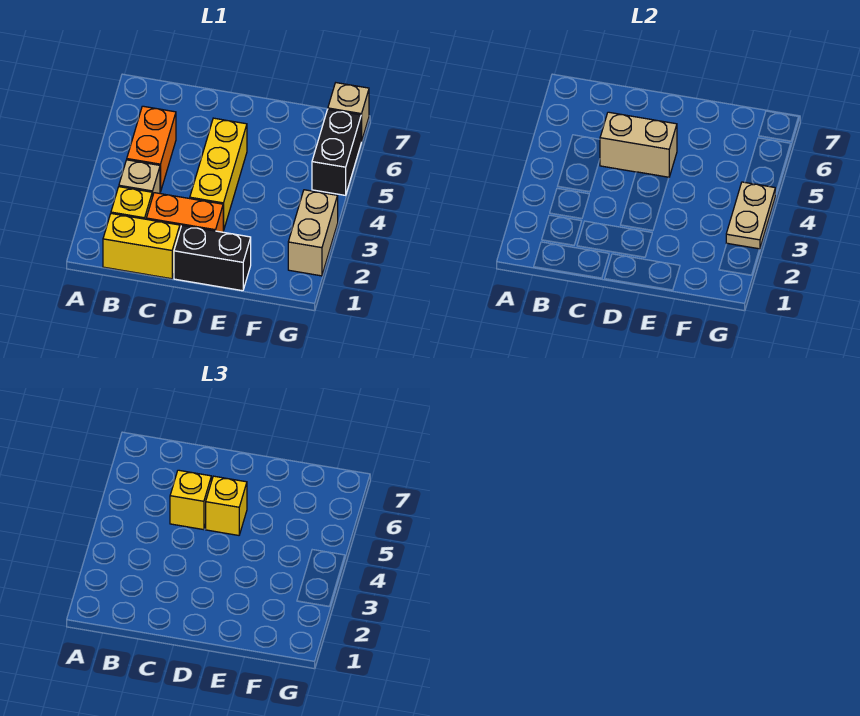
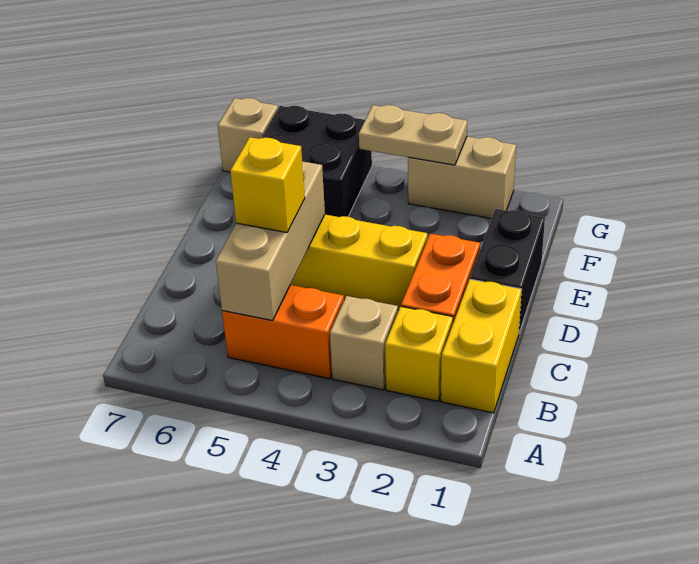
tan 1x2 brick [600,112,677,177] -> tan 1x3 brick [216,161,325,321]
yellow 1x1 brick [206,476,247,535] -> none
black 1x2 brick [312,109,361,195] -> black 2x2 brick [262,106,372,217]

